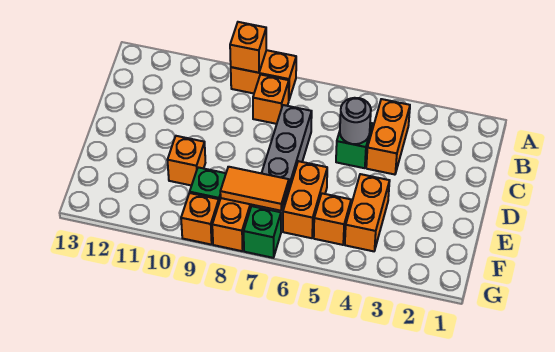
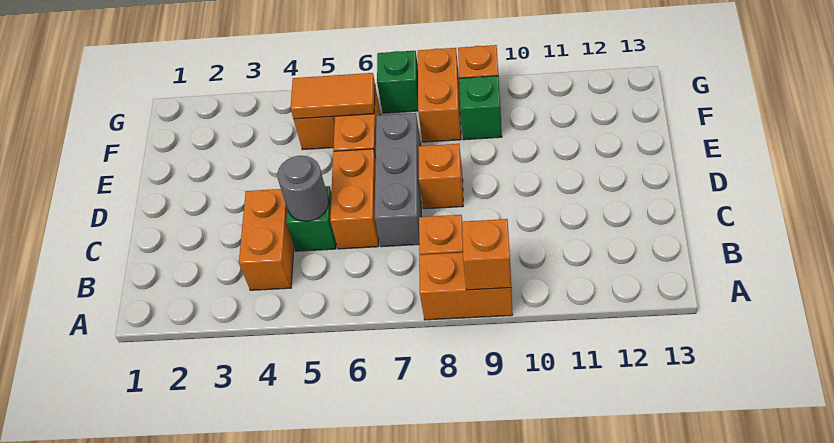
orange 1x2 brick [345,174,390,251] -> orange 1x2 brick moved to [330,149,379,249]
orange 1x1 brick [168,136,205,186] -> orange 1x1 brick moved to [418,144,463,209]
orange 1x2 tile [220,167,289,211] -> orange 1x2 tile moved to [290,73,375,119]

